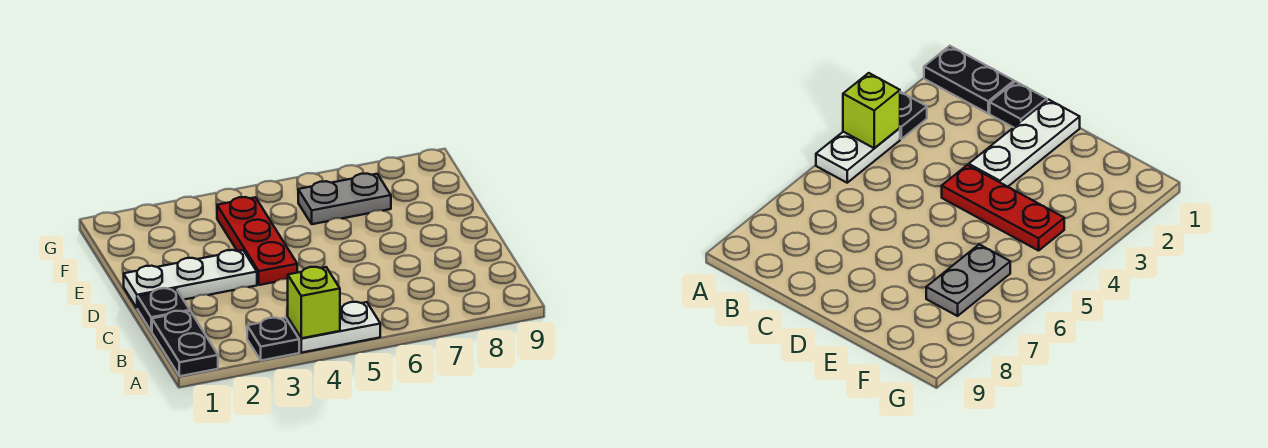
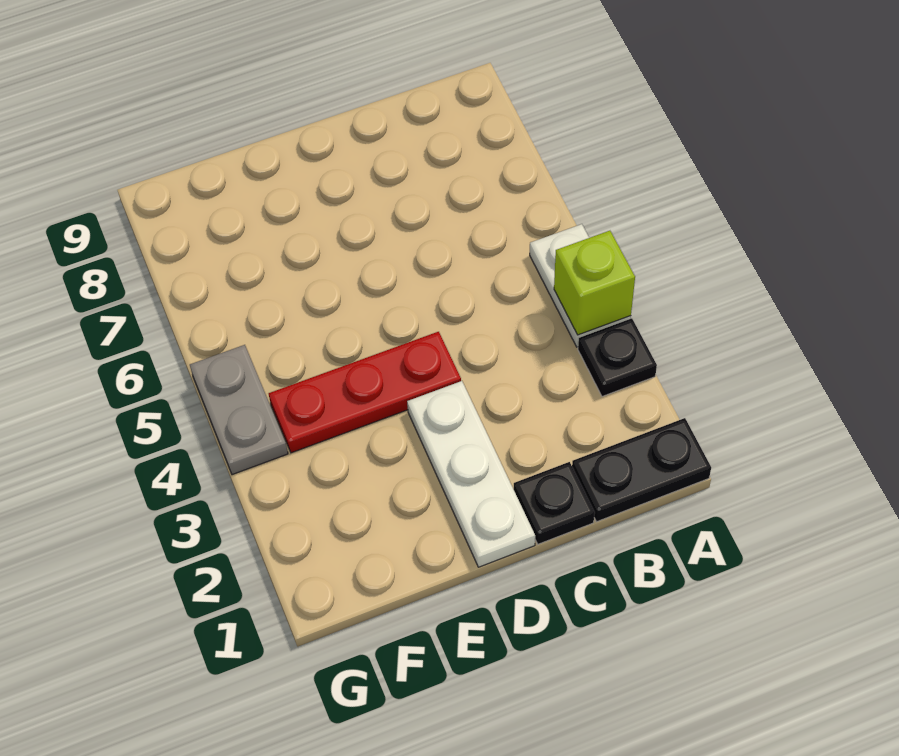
grey 1x2 plate [298,174,391,224] -> grey 1x2 plate moved to [190,345,288,475]

